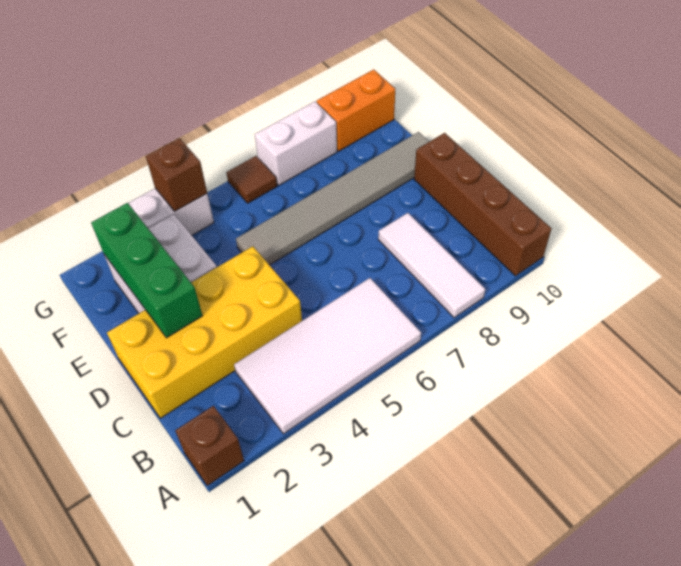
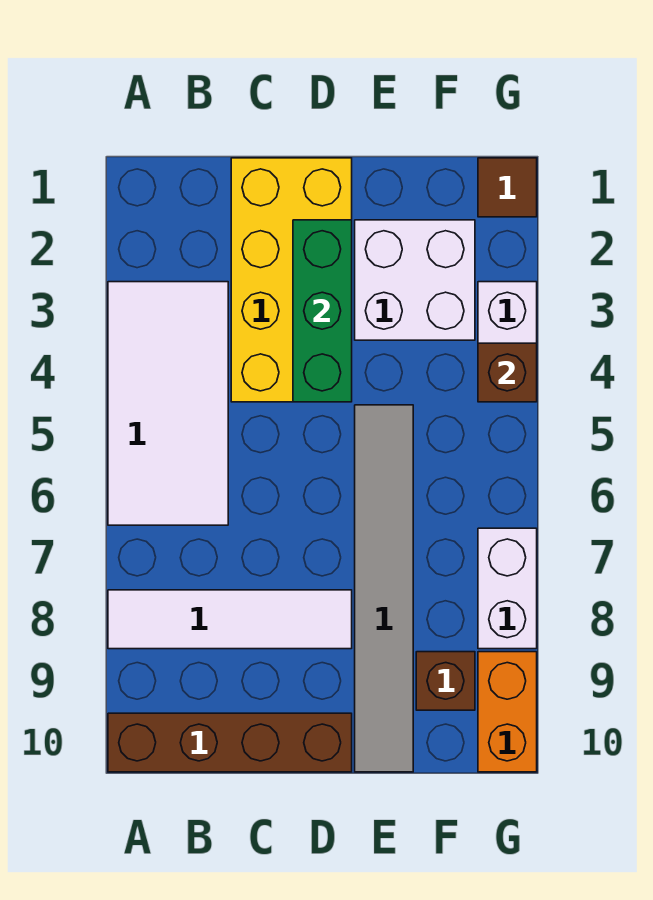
brown 1x1 brick [175,406,244,486] -> brown 1x1 brick moved to [416,652,475,710]
white 1x3 tile [378,213,485,318] -> white 1x4 tile [108,590,352,649]
green 1x3 brick [91,203,203,338] -> green 1x3 brick turned to [293,220,352,402]
brown 1x1 tile [226,156,277,203] -> brown 1x1 tile moved to [478,158,537,217]

